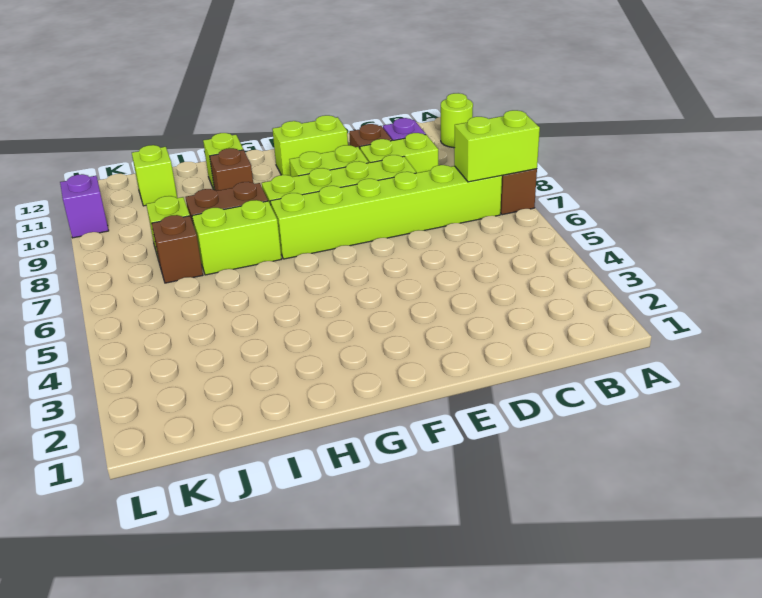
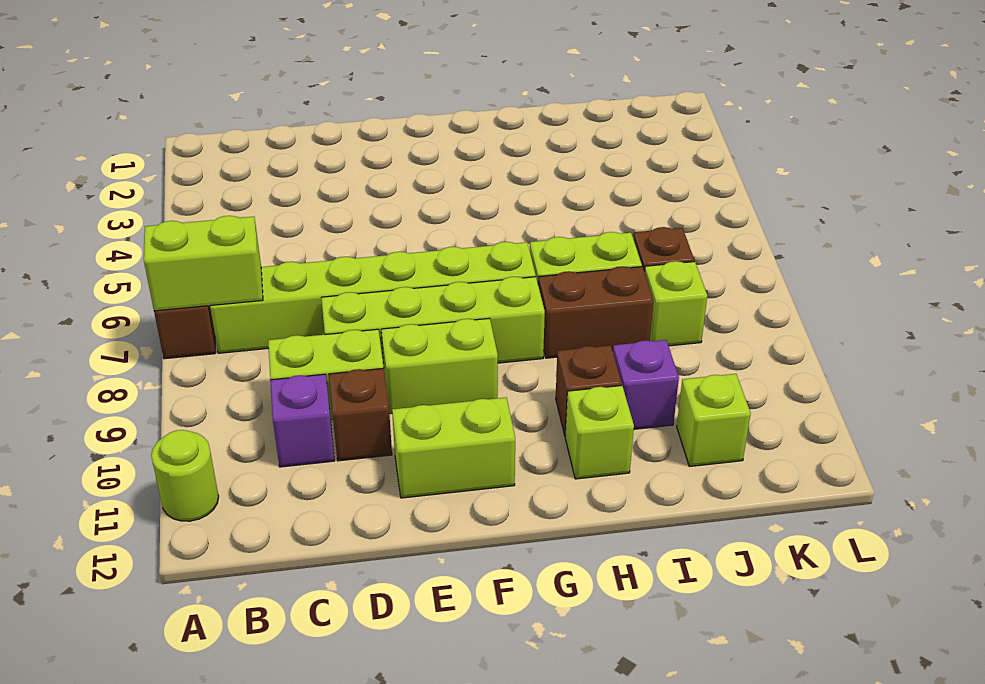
purple 1x1 brick [60,174,109,238] -> purple 1x1 brick moved to [613,340,679,429]

